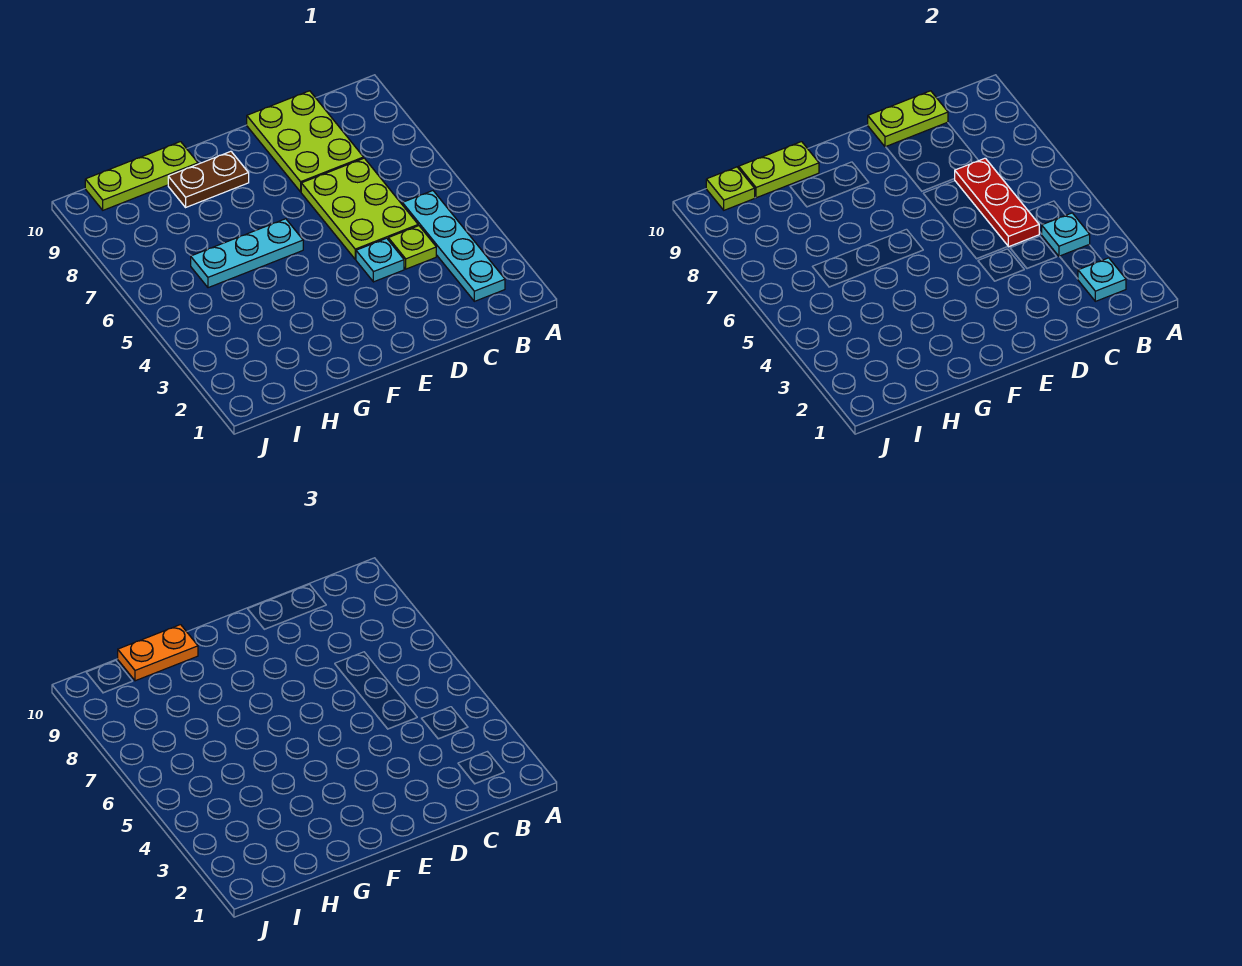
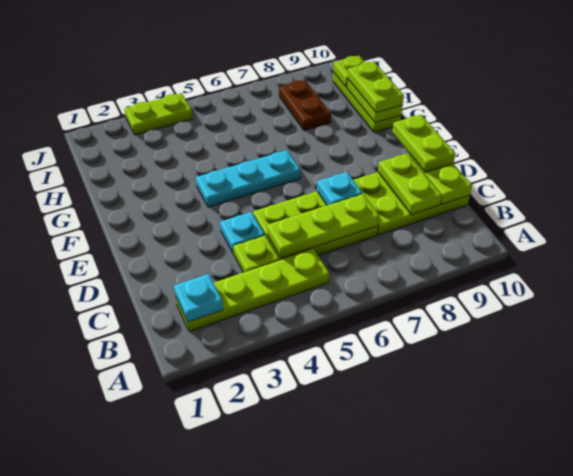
cyan 1x4 plate [402,191,505,301] -> lime 1x4 plate [176,249,329,332]
cyan 1x1 plate [1042,213,1090,256] -> cyan 1x1 plate moved to [317,172,362,205]
red 1x3 plate [954,158,1039,247] -> lime 1x3 plate [267,194,379,258]
none -> lime 1x2 plate [378,153,442,215]
none -> lime 1x2 plate [392,115,455,172]
cyan 1x3 plate [191,219,303,288] -> cyan 1x3 plate turned to [196,150,300,207]
brown 1x2 plate [168,151,249,207] -> brown 1x2 plate moved to [279,80,331,130]
orange 1x2 plate [118,625,198,681] -> lime 1x2 plate [348,62,404,113]
none -> lime 1x2 plate [124,93,192,135]

